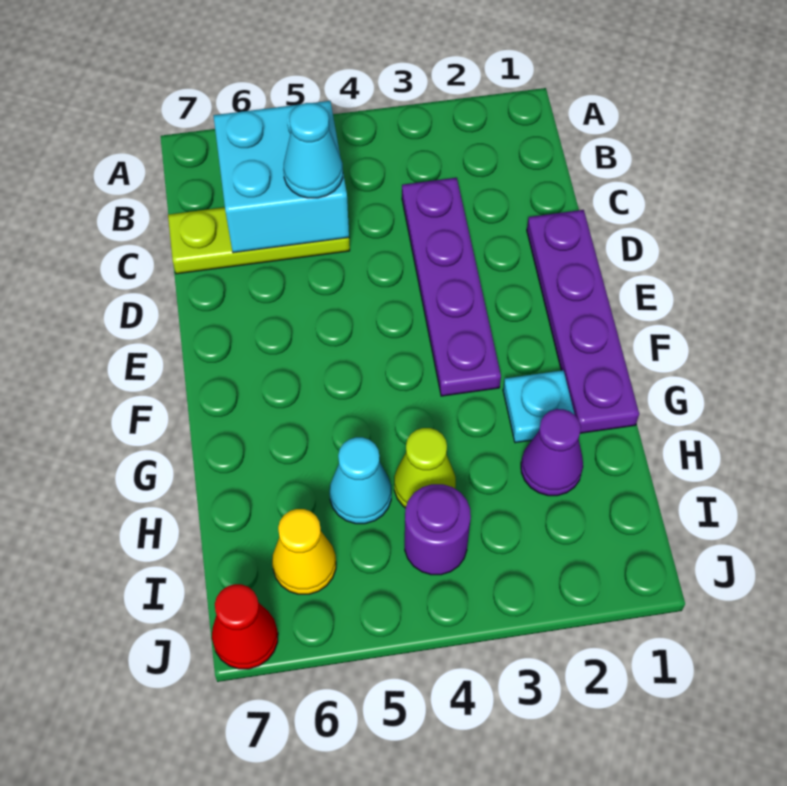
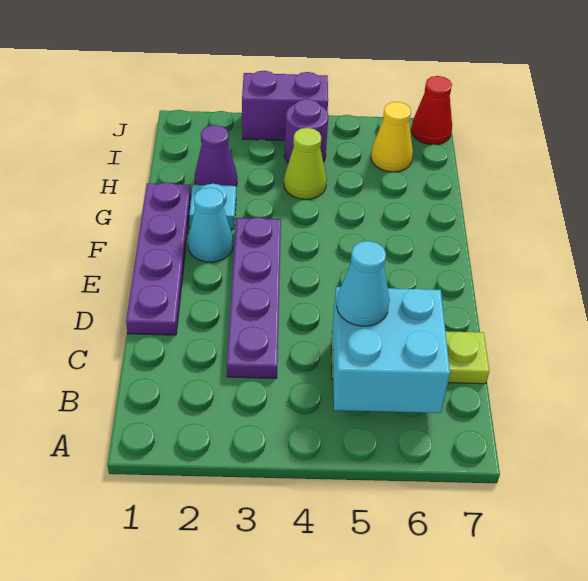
cyan 1x1 cone [330,437,391,524] -> cyan 1x1 cone moved to [188,187,233,262]
none -> purple 1x2 brick [242,71,328,140]

